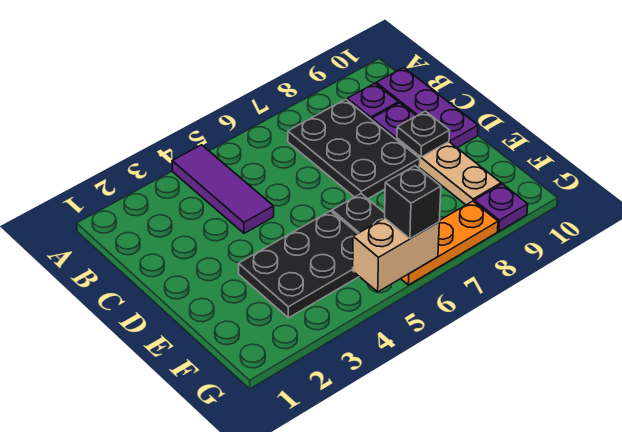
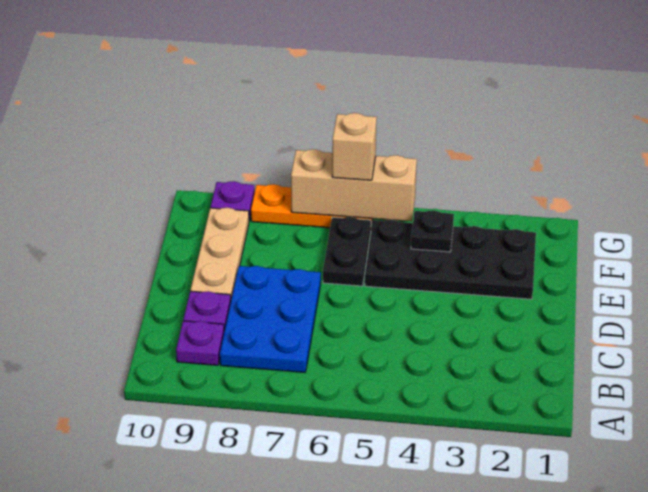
purple 1x3 tile [172,145,274,233] -> none
black 2x3 plate [288,99,420,199] -> blue 2x3 plate [220,266,321,373]
purple 1x3 plate [376,68,478,148] -> none
black 1x1 plate [397,111,450,157] -> black 1x1 plate moved to [411,210,454,252]
black 2x3 plate [239,211,359,318] -> black 2x4 plate [365,220,536,299]
tan 1x2 brick [353,218,439,292] -> tan 1x3 brick [291,149,417,221]
black 1x1 brick [385,166,441,239] -> tan 1x1 brick [332,113,377,180]

